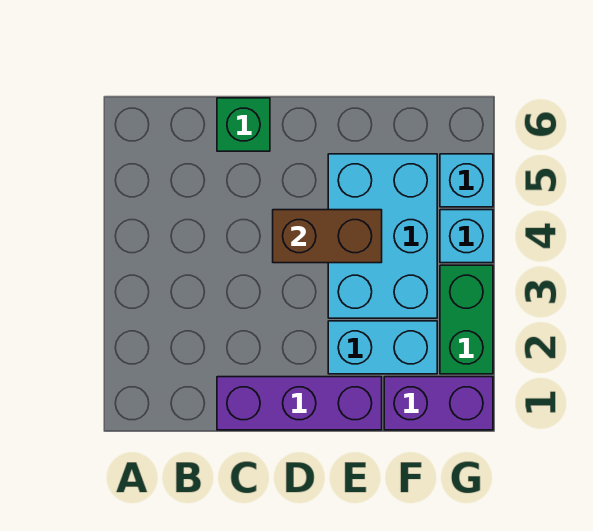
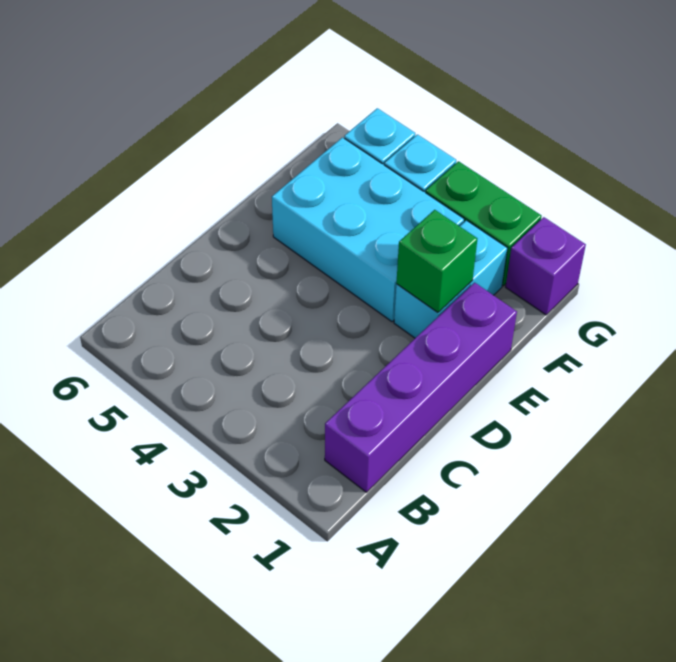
purple 1x3 brick [217,377,382,430] -> purple 1x4 brick [325,283,517,492]
green 1x1 brick [217,98,270,151] -> green 1x1 brick moved to [396,210,477,313]
brown 1x2 brick [273,210,382,263] -> none
purple 1x2 brick [384,377,493,430] -> purple 1x1 brick [506,217,586,315]

